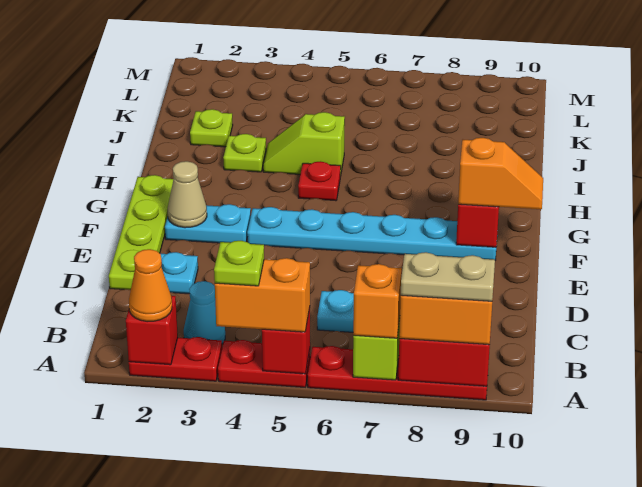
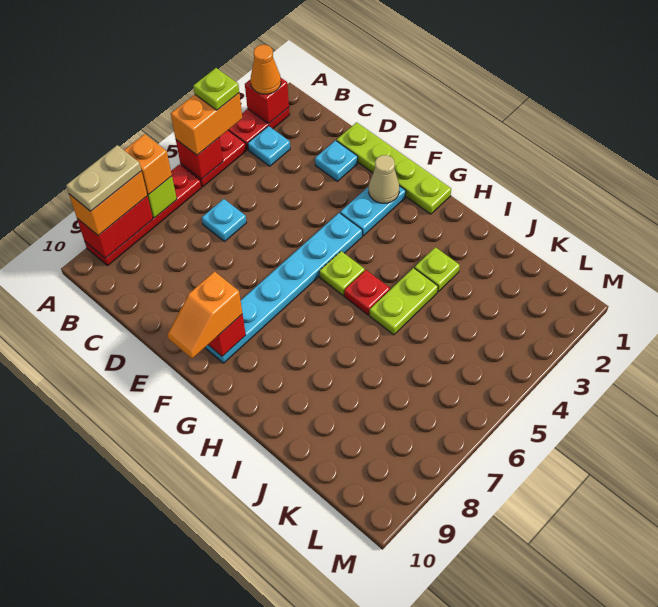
cyan 1x1 cone [184,281,225,344] -> cyan 1x1 plate [248,126,290,166]
lime 1x2 slope [263,112,345,177] -> lime 1x2 plate [369,268,438,335]
lime 1x1 plate [190,109,233,147] -> lime 1x1 plate moved to [319,251,365,296]

